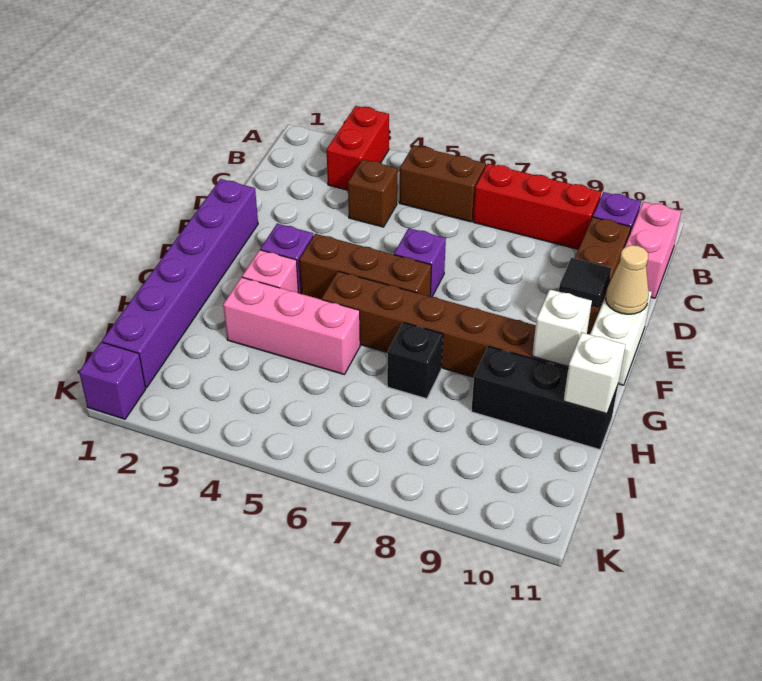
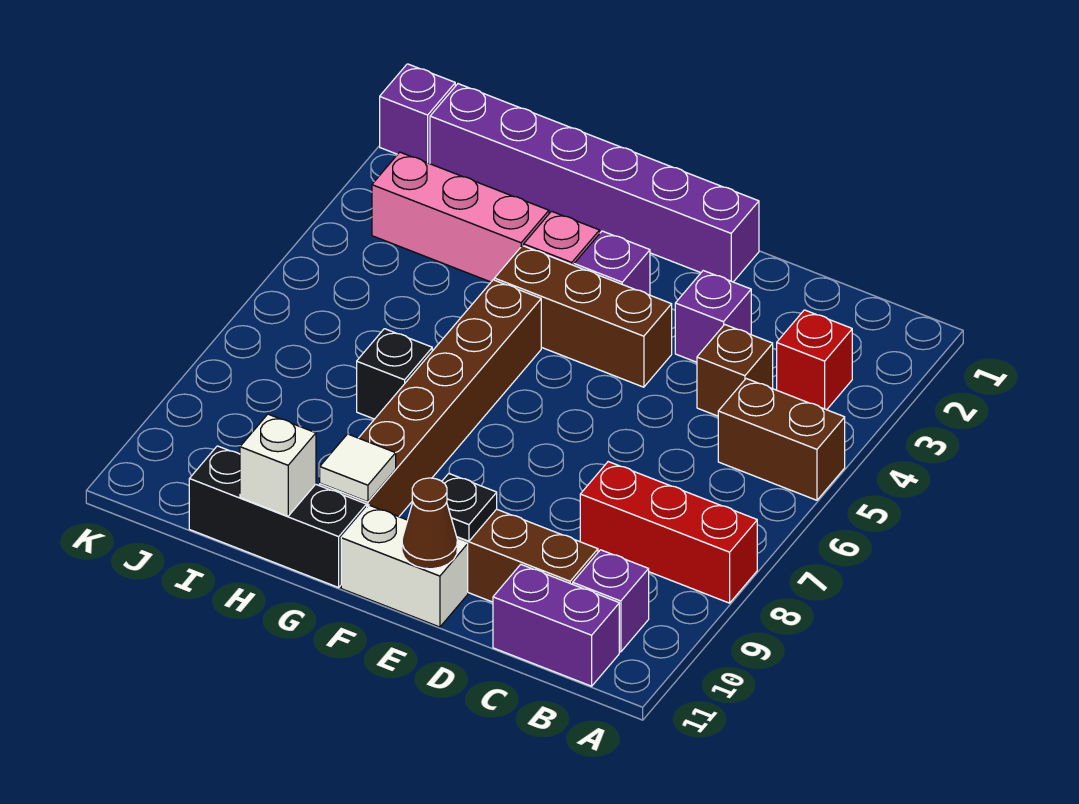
red 1x2 brick [327,106,389,190] -> red 1x1 brick [777,310,852,410]
brown 1x2 brick [399,145,486,222] -> brown 1x2 brick turned to [718,379,845,500]
red 1x3 brick [473,164,601,249] -> red 1x3 brick turned to [580,462,757,603]
pink 1x2 brick [625,202,681,298] -> purple 1x2 brick [493,565,619,686]
purple 1x1 brick [394,228,446,297] -> purple 1x1 brick moved to [675,271,751,362]
black 1x1 tile [559,258,611,307] -> black 1x1 plate [442,474,497,541]
tan 1x1 cone [605,245,649,314] -> brown 1x1 cone [402,478,457,569]
brown 1x3 brick [299,234,431,300] -> brown 1x3 brick turned to [494,246,672,387]
white 1x1 brick [532,290,592,367] -> white 1x1 tile [320,434,396,502]
pink 1x3 brick [223,277,360,374] -> pink 1x3 brick turned to [372,152,549,282]
black 1x3 brick [471,346,618,450] -> black 1x3 brick turned to [189,446,367,588]

